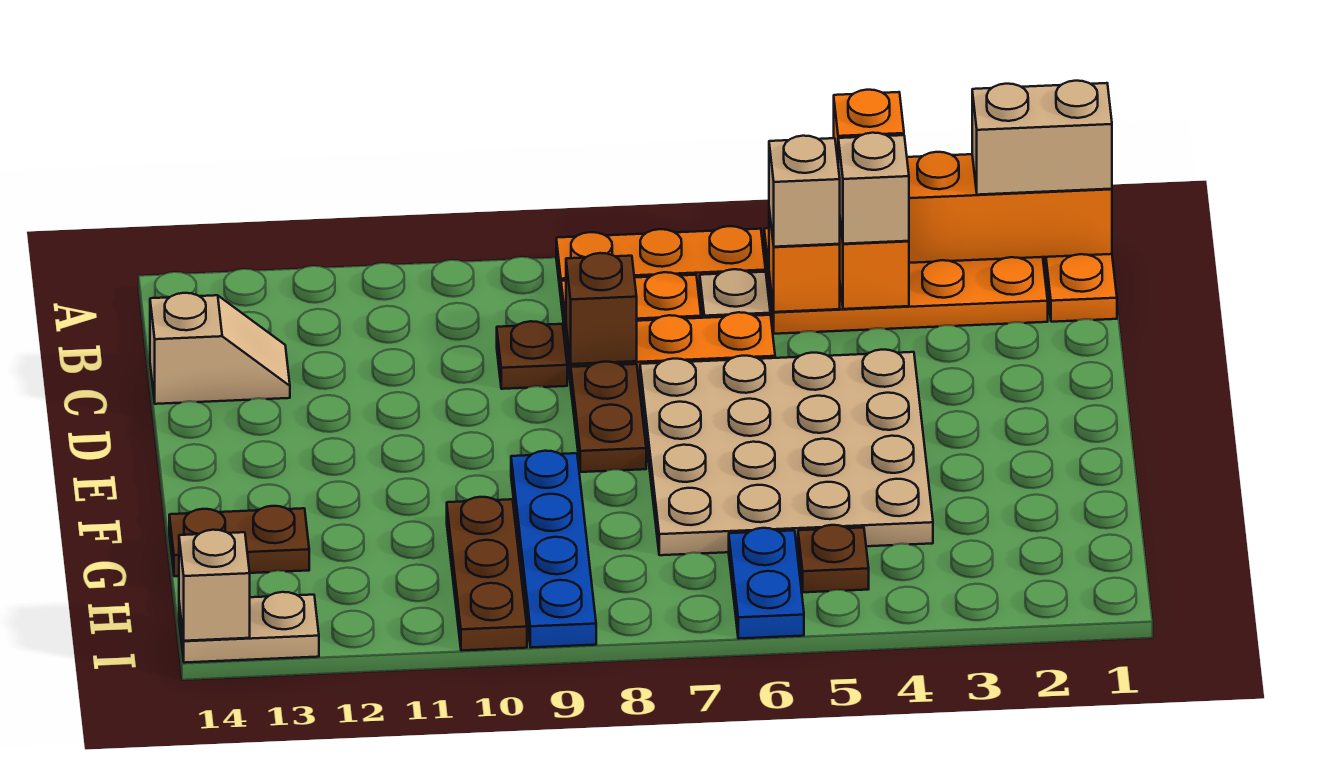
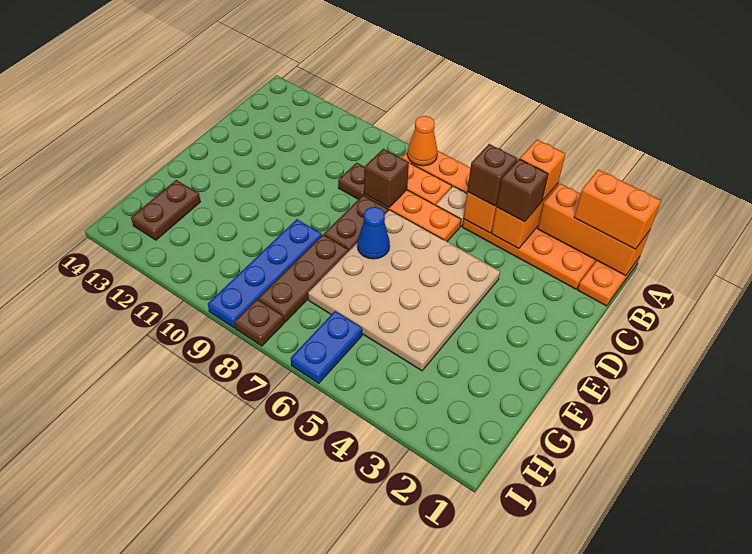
tan 1x2 brick [972,81,1112,195] -> orange 1x2 brick [574,170,661,249]
none -> orange 1x1 cone [407,116,438,166]
tan 1x1 brick [838,133,909,244] -> brown 1x1 brick [496,159,548,222]
tan 1x1 brick [769,136,840,247] -> brown 1x1 brick [467,144,517,206]
tan 1x2 slope [150,293,290,404] -> none
none -> blue 1x1 cone [357,207,390,259]
brown 1x3 plate [447,497,527,651] -> brown 1x3 plate moved to [258,235,348,322]
brown 1x2 plate [169,506,309,576] -> brown 1x2 plate turned to [131,180,200,240]
brown 1x1 plate [798,525,869,592] -> brown 1x1 plate moved to [235,299,284,346]
tan 1x2 plate [179,592,319,663] -> none
tan 1x1 brick [179,530,250,641] -> none

